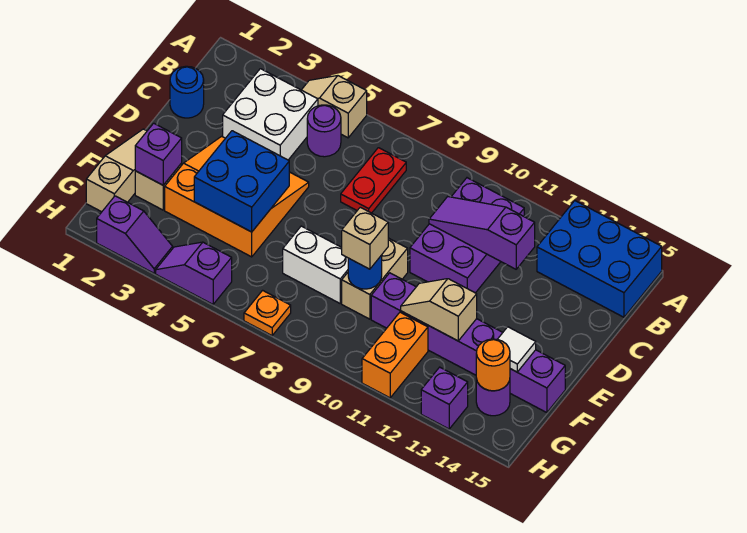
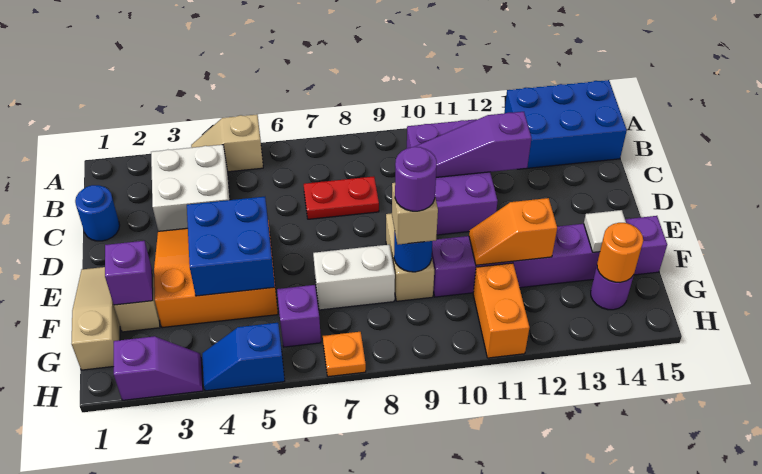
purple 1x1 round brick [307,105,341,157] -> purple 1x1 round brick moved to [395,147,437,211]
red 1x2 plate [341,148,406,213] -> red 1x2 plate turned to [304,176,379,219]
tan 1x2 slope [401,279,477,341] -> orange 1x2 slope [469,198,557,265]
purple 1x2 slope [156,242,232,304] -> blue 1x2 slope [202,323,285,391]
purple 1x1 brick [421,367,468,429] -> purple 1x1 brick moved to [277,285,321,347]

